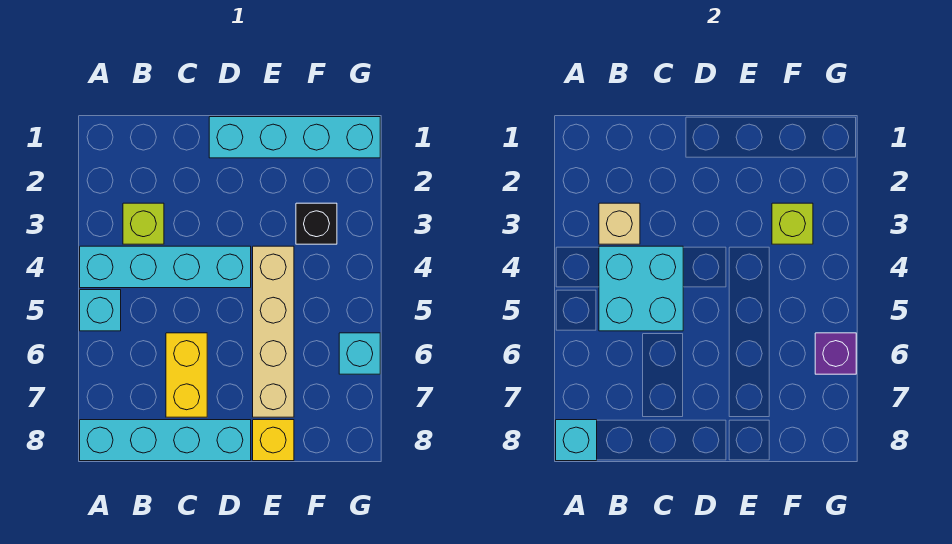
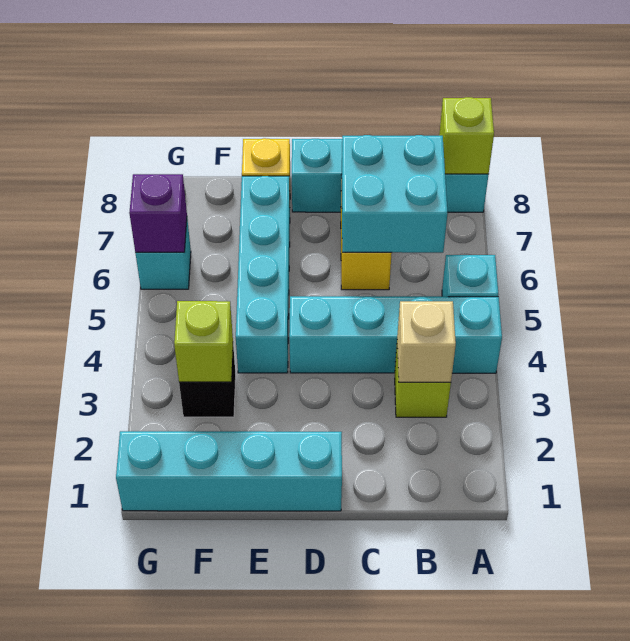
cyan 1x1 brick [556,420,597,461] -> lime 1x1 brick [439,97,494,174]
cyan 2x2 brick [599,246,683,331] -> cyan 2x2 brick moved to [341,135,448,253]
tan 1x4 brick [253,246,294,417] -> cyan 1x4 brick [236,176,290,373]

